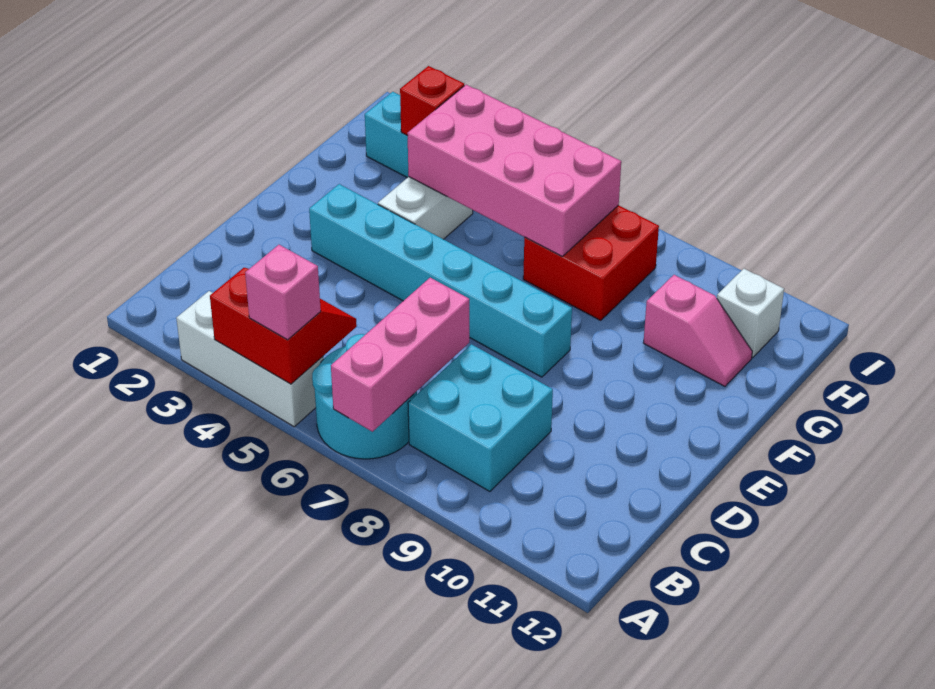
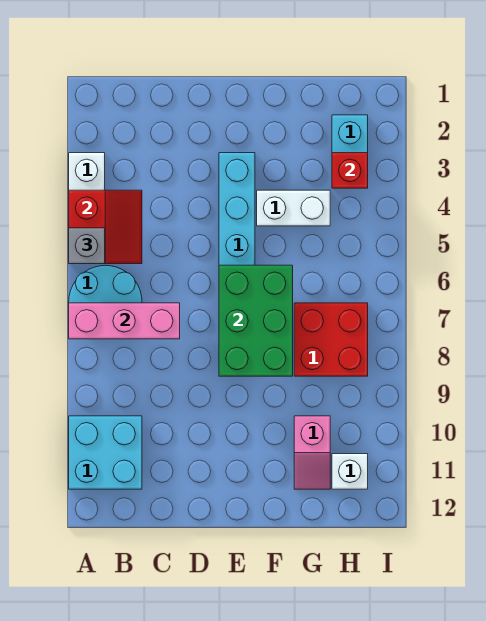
pink 1x1 brick [245,245,321,340] -> grey 1x1 brick [69,228,105,264]
cyan 2x2 brick [408,344,553,492] -> cyan 2x2 brick moved to [69,416,142,489]
none -> green 2x3 brick [219,265,293,376]
pink 2x4 brick [407,85,621,256] -> none

